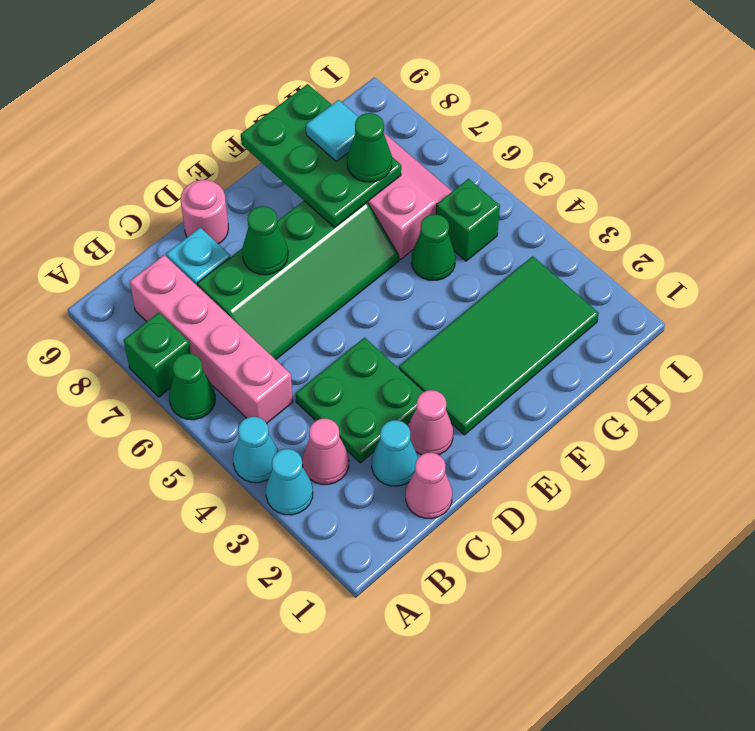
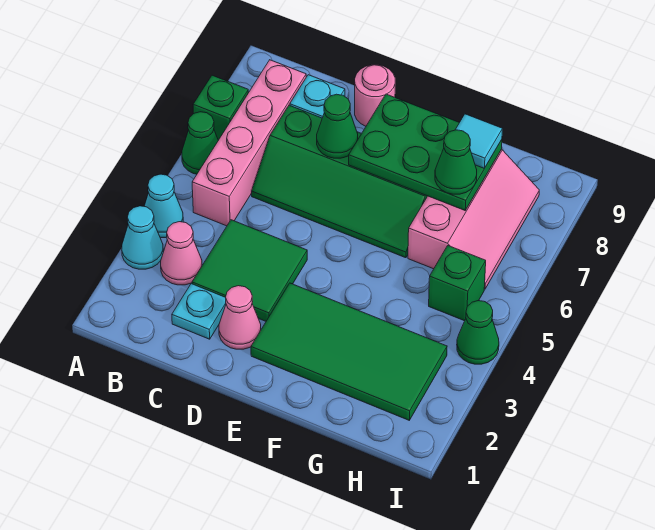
pink 1x1 cone [406,453,452,519] -> none
cyan 1x1 cone [372,420,418,486] -> cyan 1x1 plate [172,284,226,339]
green 2x2 plate [296,337,424,463] -> green 2x2 tile [192,220,307,321]
green 2x3 plate [241,84,401,227] -> green 2x3 plate turned to [349,94,502,210]
green 1x1 cone [411,214,455,280] -> green 1x1 cone moved to [457,301,499,364]

